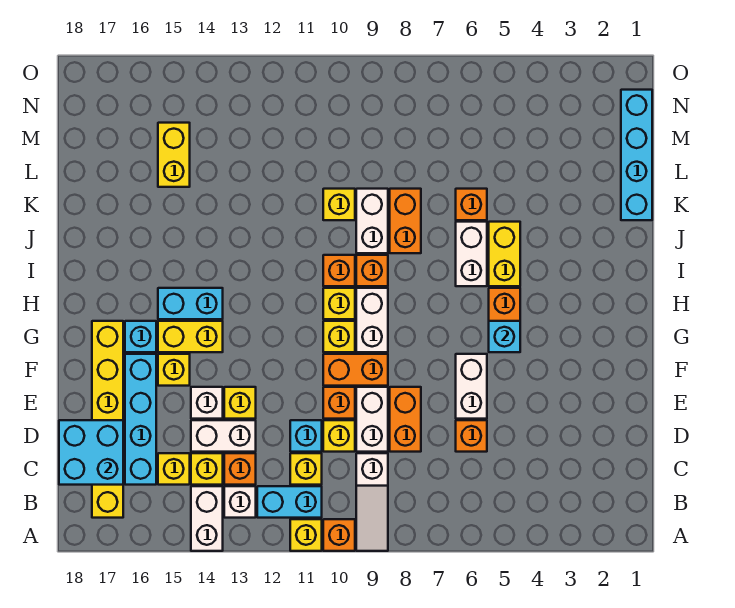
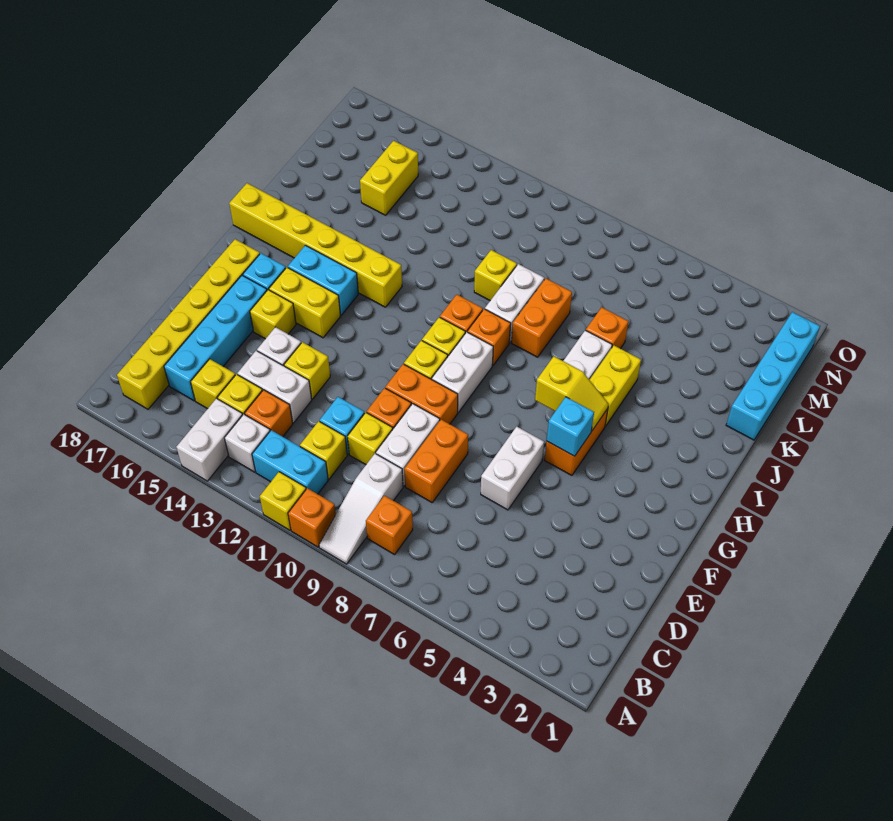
cyan 2x2 brick [59,420,123,485] -> none
orange 1x1 brick [456,420,487,452] -> orange 1x1 brick moved to [366,496,413,554]
none -> yellow 1x2 slope [535,356,609,431]
none -> yellow 1x6 brick [229,183,402,307]

